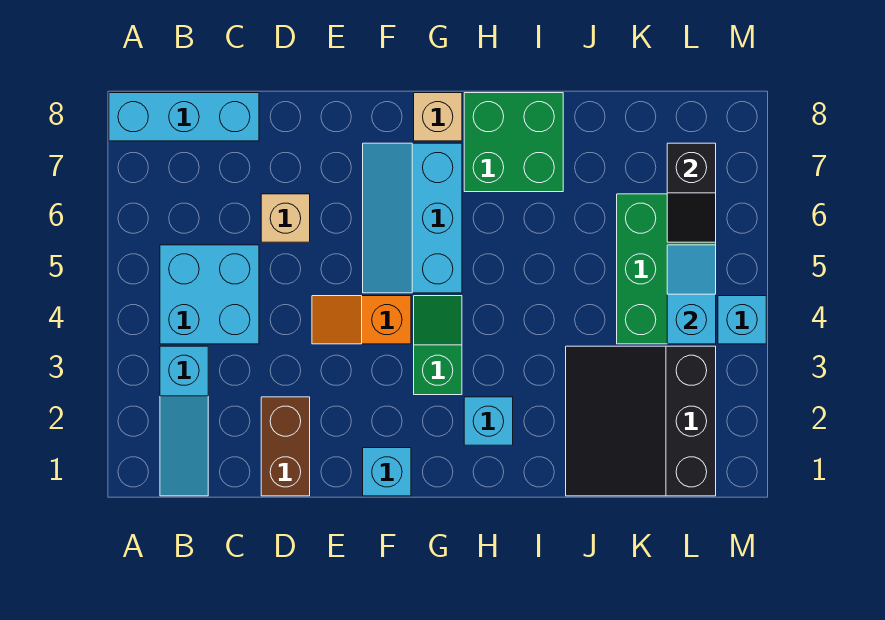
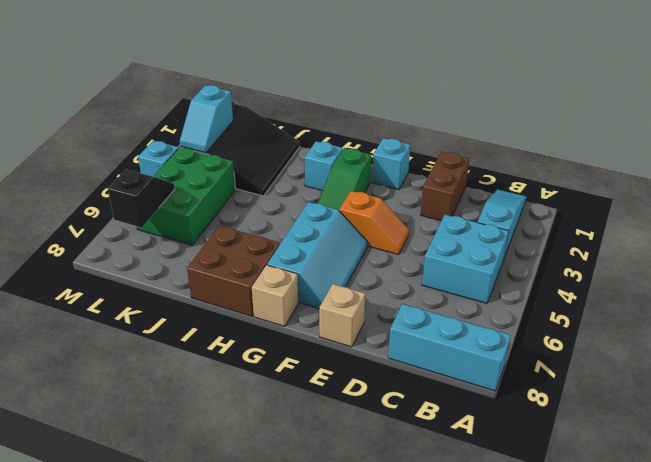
tan 1x1 brick [261,194,310,242] -> tan 1x1 brick moved to [319,284,365,347]
green 1x2 slope [414,296,462,395] -> green 1x3 slope [318,148,371,210]
green 2x2 brick [464,93,563,192] -> brown 2x2 brick [187,226,280,316]
cyan 1x2 slope [667,245,716,344] -> cyan 1x2 slope moved to [180,85,233,153]

